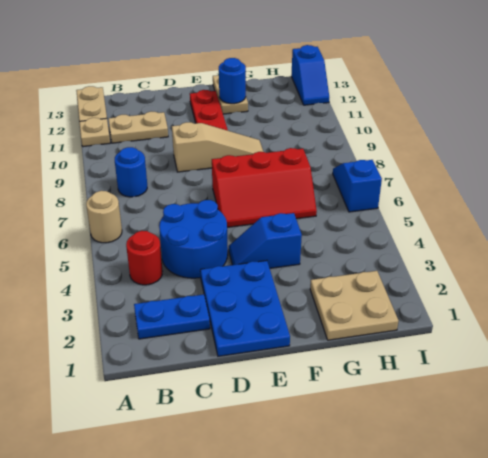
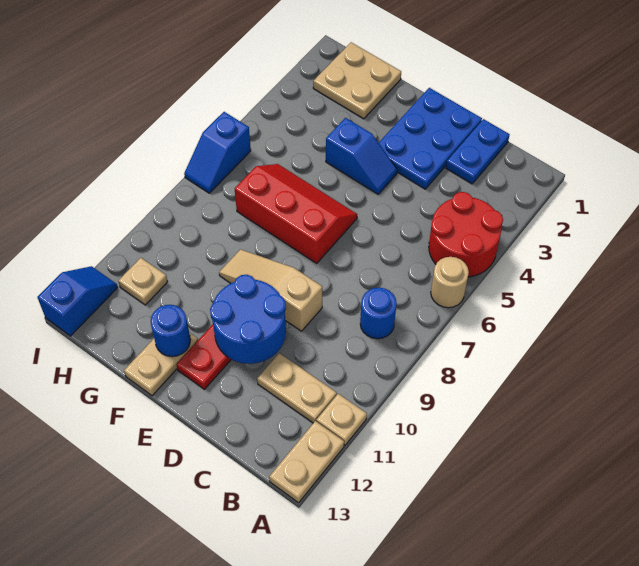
blue 1x2 plate [134,294,210,339] -> blue 1x2 plate turned to [446,119,510,184]
red 1x1 round brick [126,231,163,285] -> red 2x2 round brick [429,192,503,277]
blue 2x2 round brick [159,200,228,278] -> blue 2x2 round brick moved to [210,275,286,364]
none -> tan 1x1 plate [118,258,168,305]

